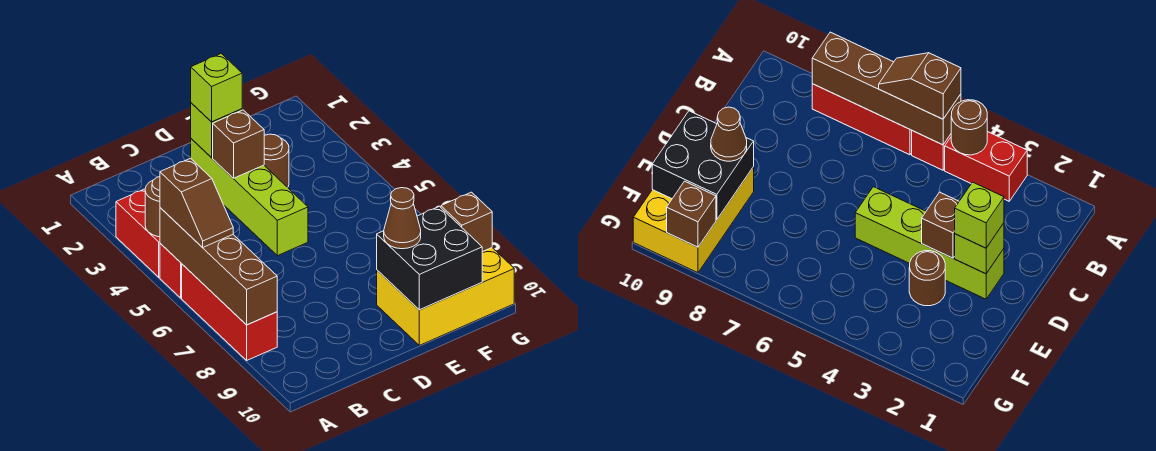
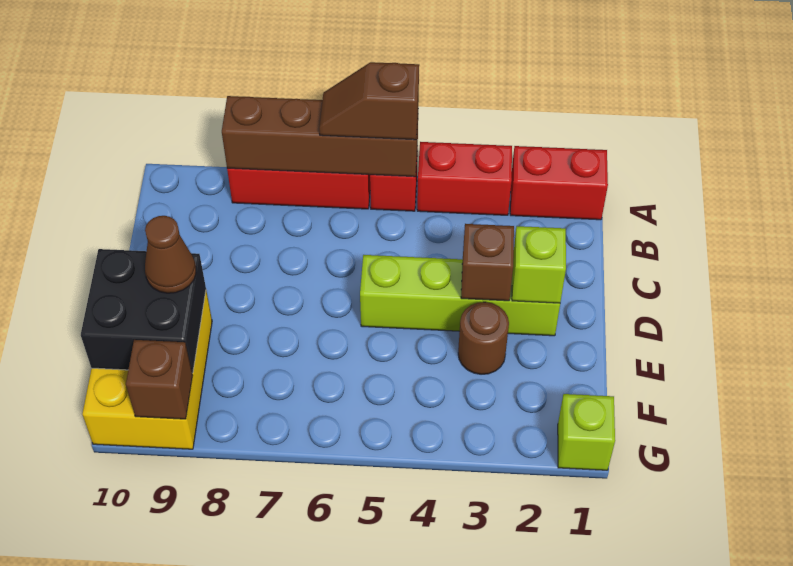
none -> red 1x2 brick [510,146,608,220]
brown 1x1 round brick [145,177,160,237] -> none
lime 1x1 brick [191,54,242,122] -> lime 1x1 brick moved to [558,394,615,470]

